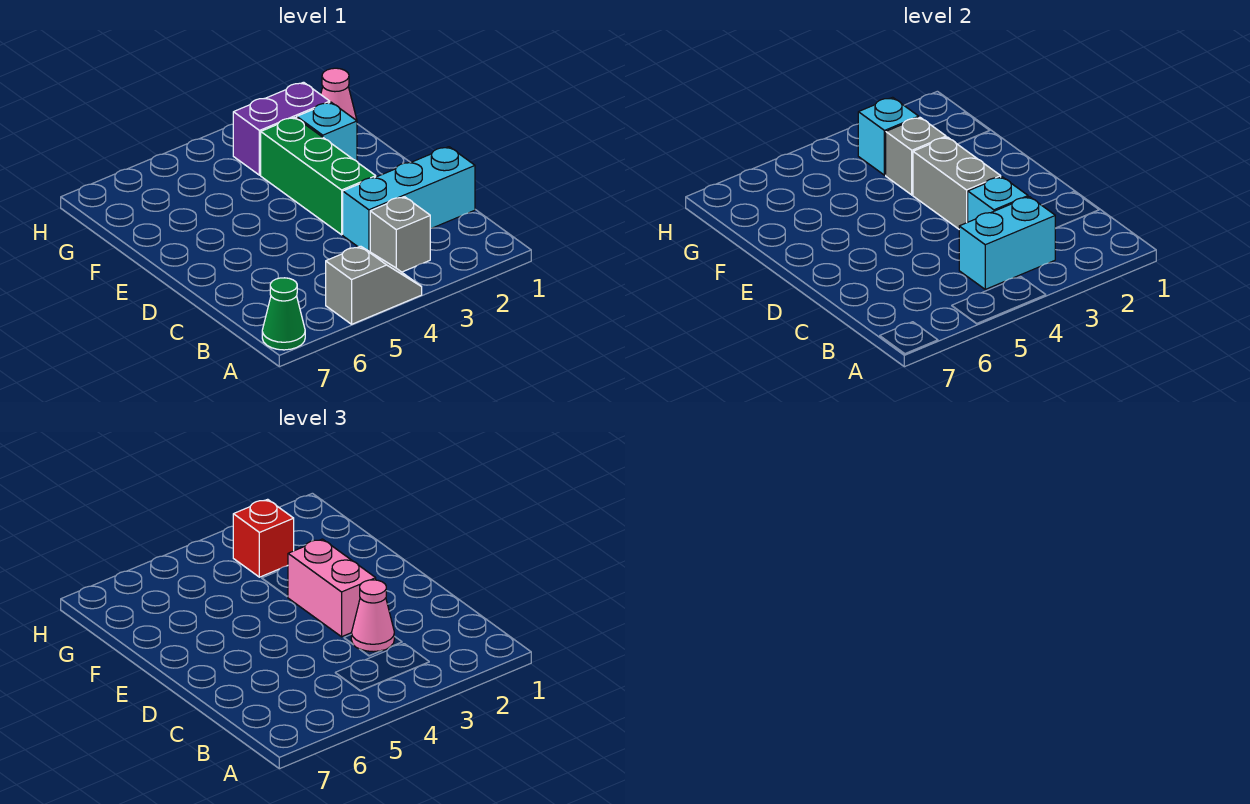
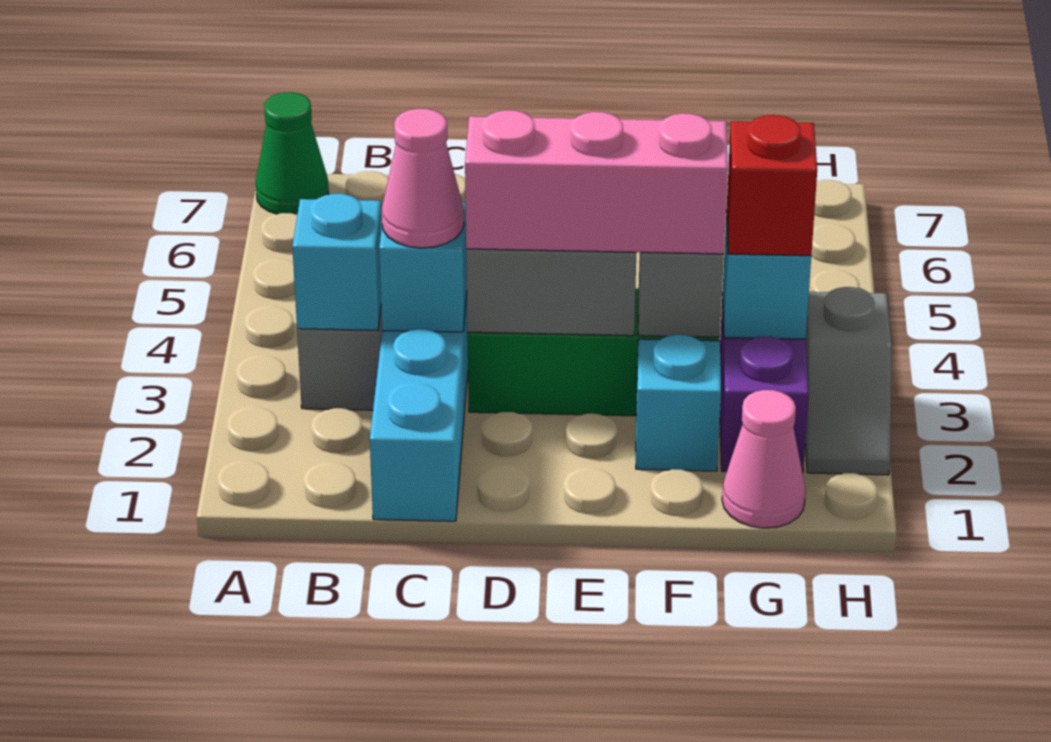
grey 1x2 slope [326,246,422,324] -> grey 1x2 slope moved to [805,287,892,475]
cyan 1x2 brick [959,197,1056,289] -> cyan 1x1 brick [292,194,382,330]
pink 1x2 brick [288,539,376,637] -> pink 1x3 brick [465,110,728,254]

